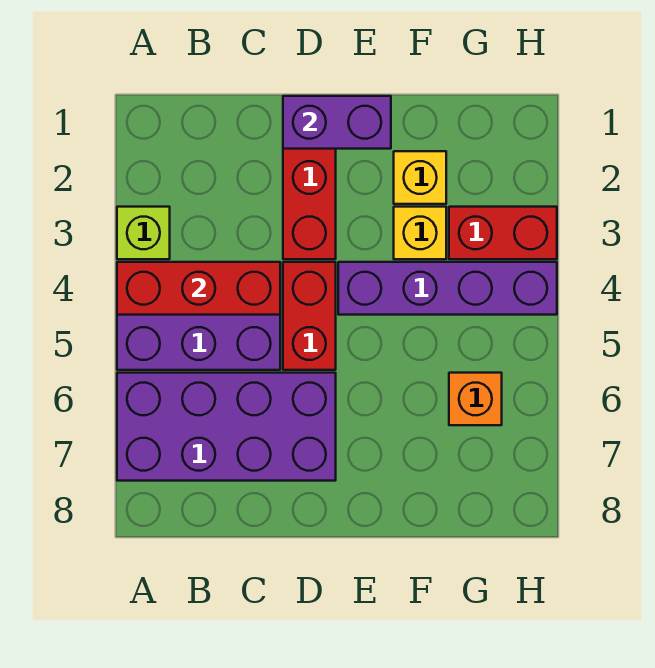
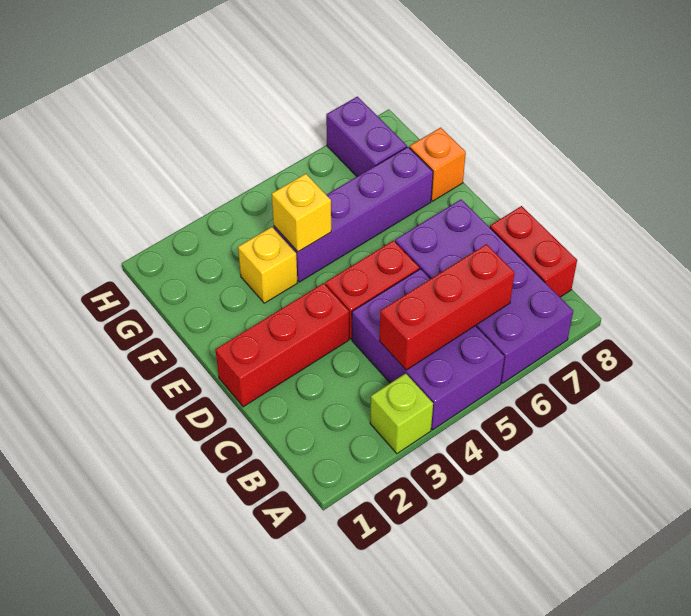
red 1x3 brick [117,262,280,315] -> red 1x3 brick turned to [379,244,515,370]
purple 1x2 brick [283,96,391,149] -> purple 1x2 brick moved to [326,97,407,176]
purple 1x4 brick [338,262,557,315] -> purple 1x4 brick turned to [274,147,433,282]
yellow 1x1 brick [394,151,446,204] -> yellow 1x1 brick moved to [272,174,331,252]
red 1x2 brick [449,207,557,259] -> red 1x2 brick moved to [490,206,577,297]
orange 1x1 brick [449,373,502,425] -> orange 1x1 brick moved to [410,128,466,201]

